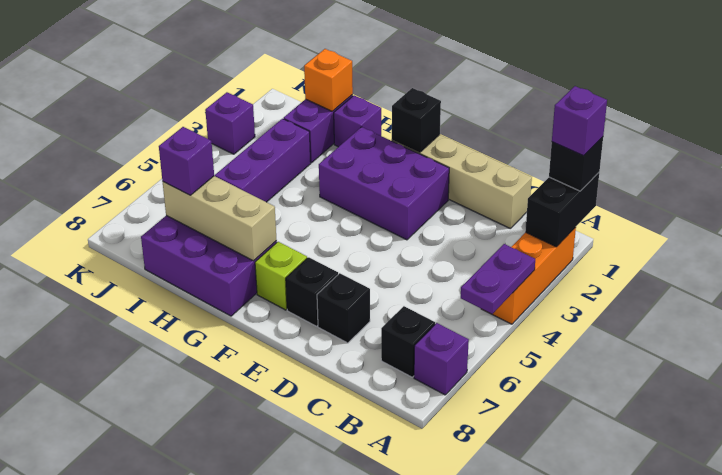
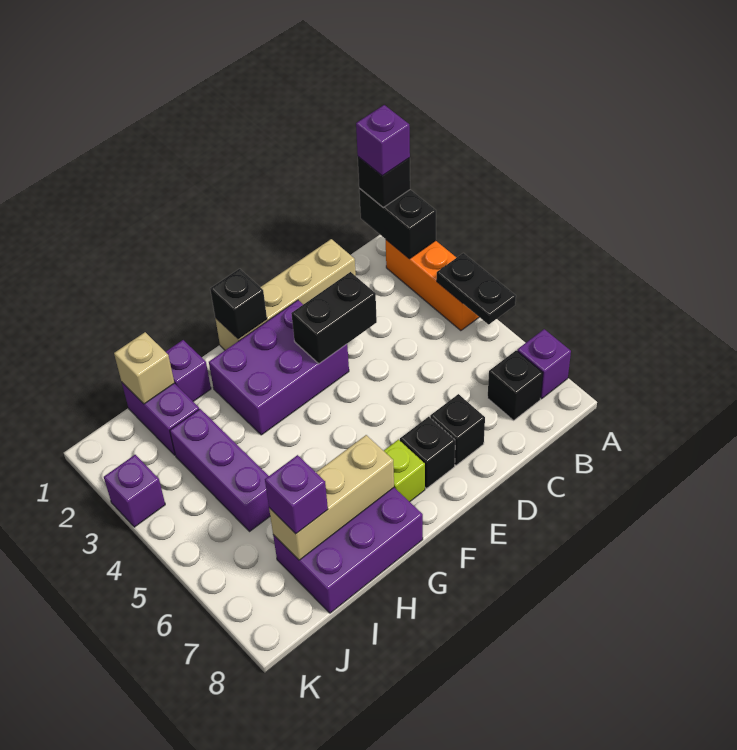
purple 1x2 plate [461,244,535,314] -> black 1x2 plate [437,253,516,324]
none -> black 1x2 brick [291,272,377,364]
orange 1x1 brick [304,49,353,111] -> tan 1x1 brick [114,332,174,404]

